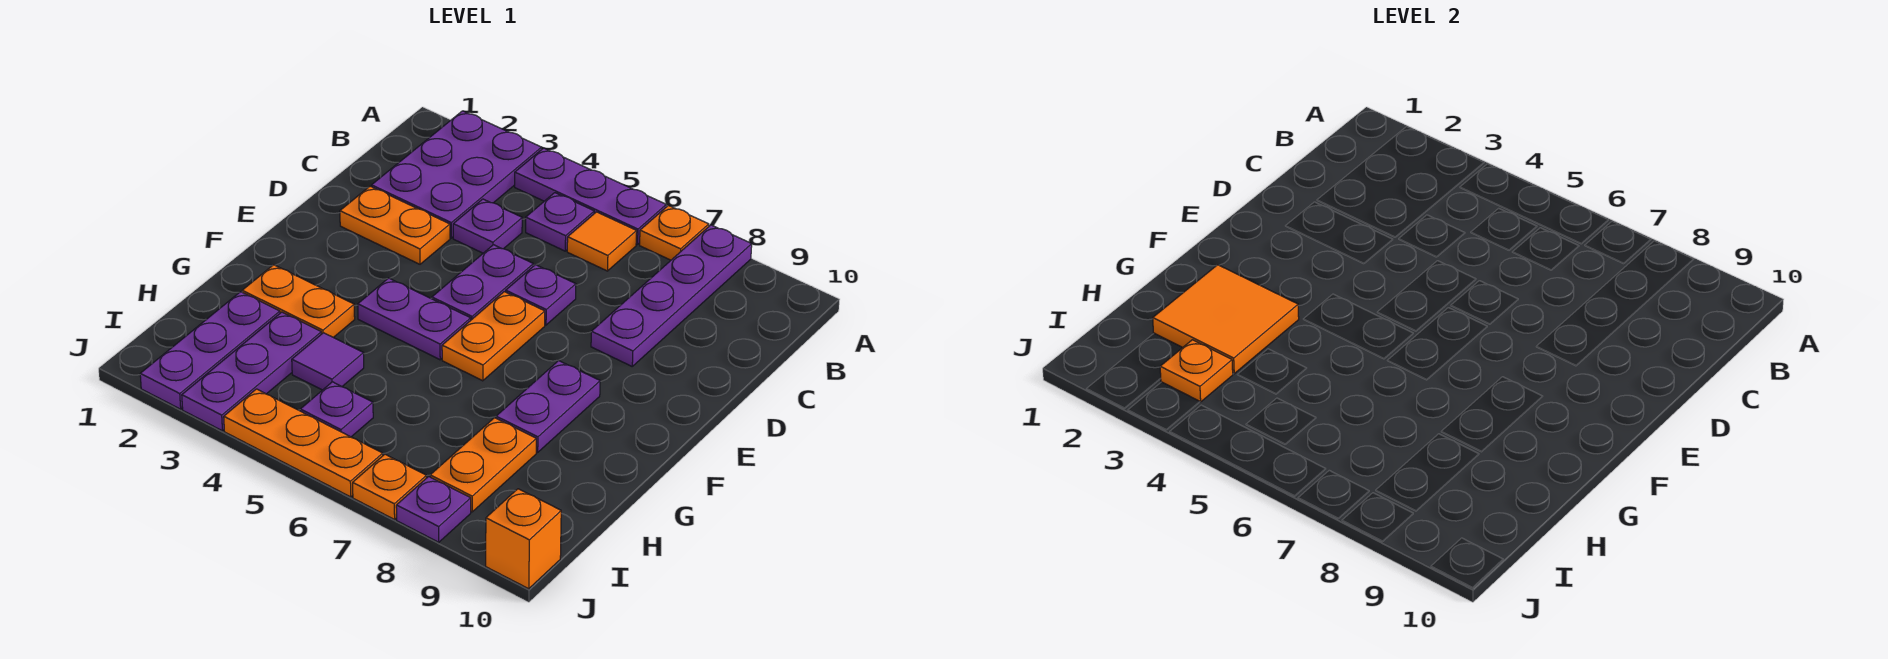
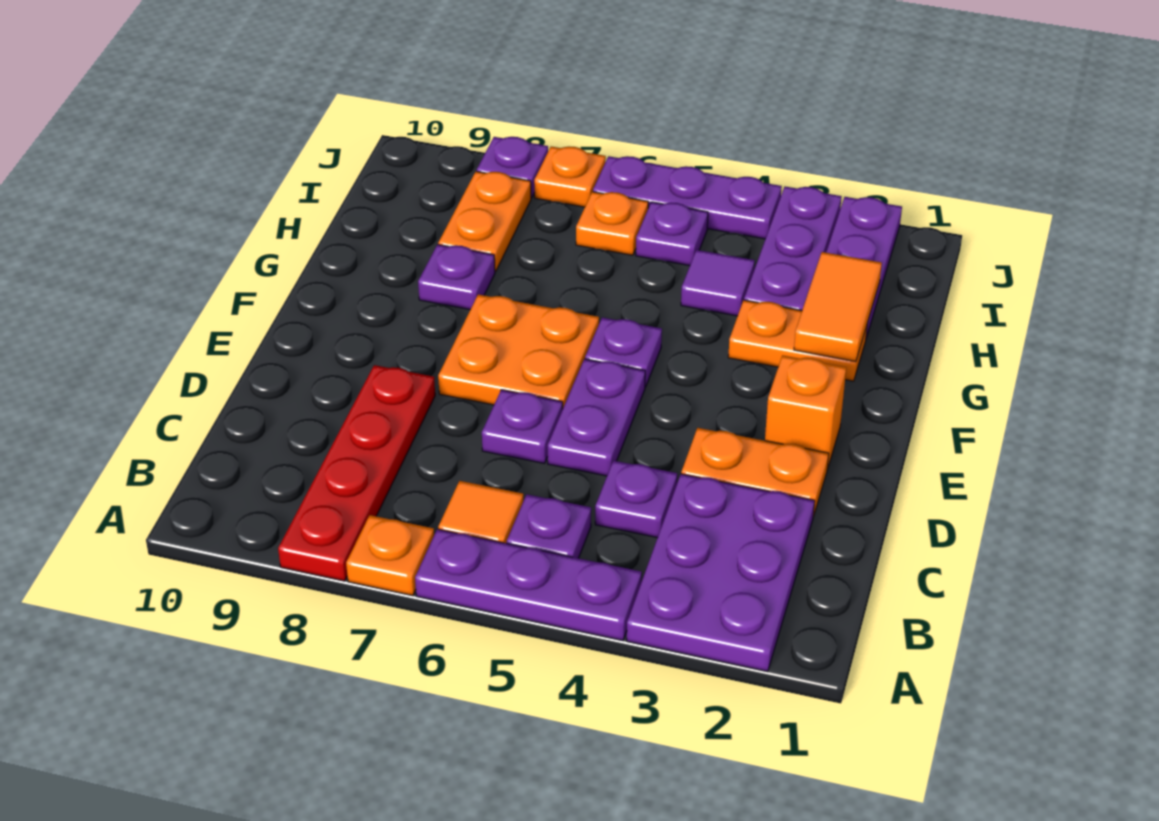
purple 1x4 plate [591,225,752,366] -> red 1x4 plate [278,365,435,581]
orange 1x2 plate [442,292,545,381] -> orange 2x2 plate [438,294,599,407]
purple 1x2 plate [358,278,471,360] -> purple 1x1 plate [585,317,662,387]
purple 1x2 plate [496,361,600,452] -> purple 1x1 plate [418,244,495,310]
orange 2x2 tile [1153,265,1299,374] -> orange 1x2 tile [794,252,882,362]
orange 1x1 plate [1160,340,1233,402] -> orange 1x1 plate moved to [576,192,648,255]
orange 1x3 plate [224,389,383,497] -> purple 1x3 plate [593,156,782,239]
orange 1x1 brick [486,489,561,589] -> orange 1x1 brick moved to [765,355,846,470]

